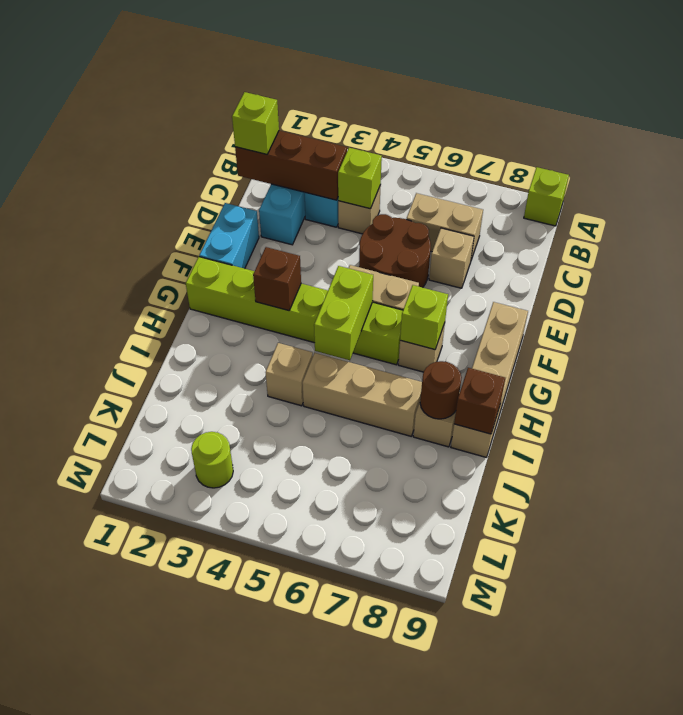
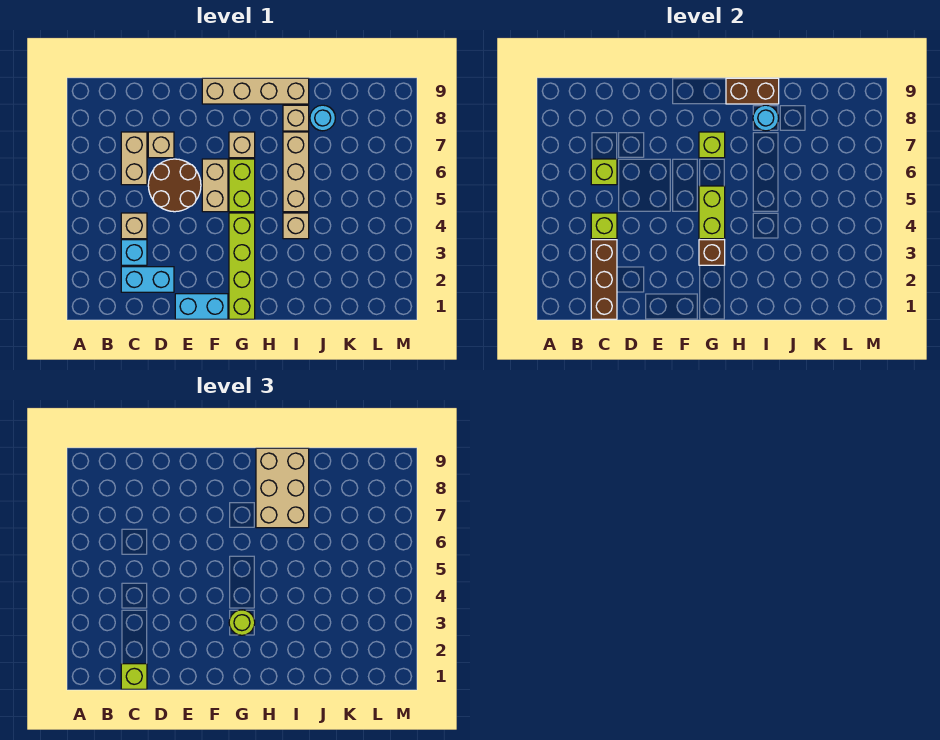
lime 1x1 brick [524,167,569,226] -> lime 1x1 brick moved to [591,159,617,185]
lime 1x2 brick [314,266,373,360] -> lime 1x2 brick turned to [699,186,725,239]
none -> tan 2x3 brick [256,448,309,528]
brown 1x1 round brick [420,361,462,419] -> cyan 1x1 round brick [753,105,779,131]
brown 1x1 brick [454,368,505,434] -> brown 1x2 brick [726,78,779,104]
none -> cyan 1x1 round brick [310,105,335,131]
lime 1x1 round brick [191,432,233,488] -> lime 1x1 round brick moved to [229,610,255,635]

